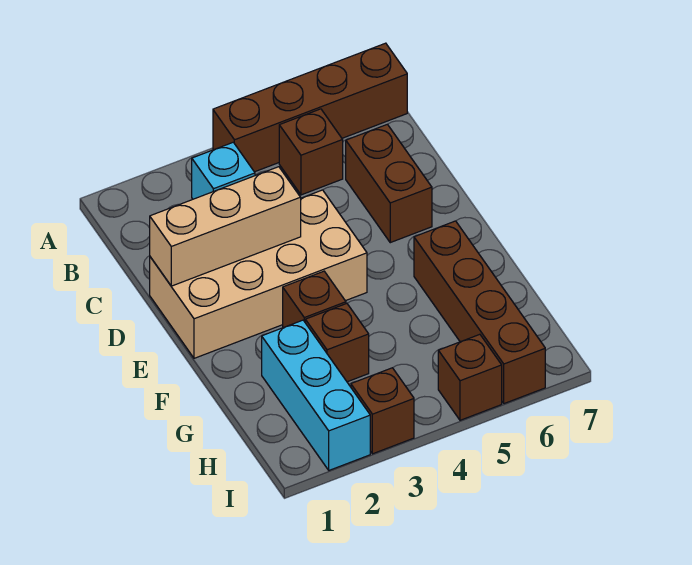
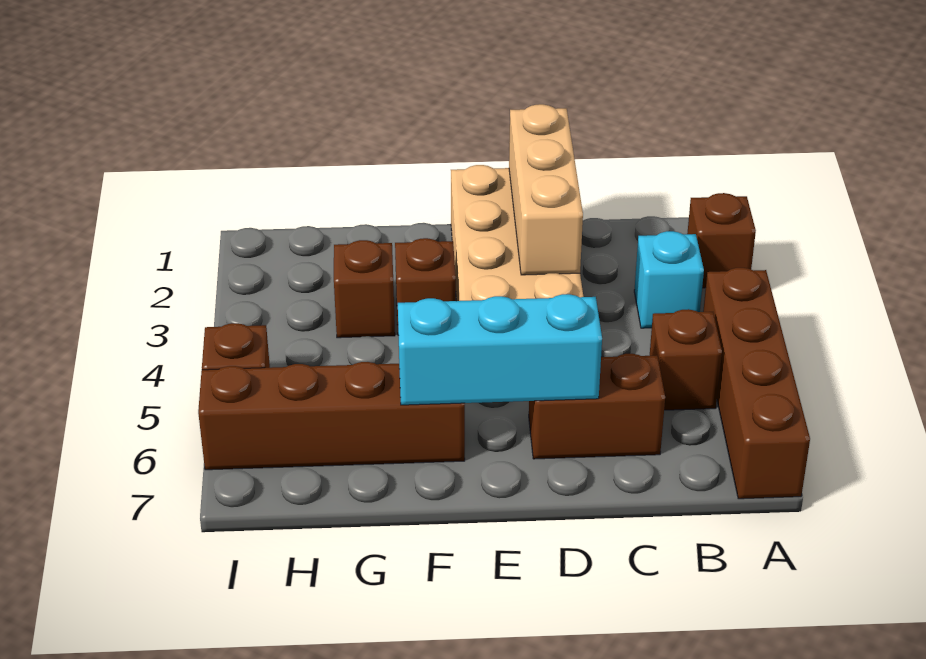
cyan 1x3 brick [262,320,370,470] -> cyan 1x3 brick moved to [398,294,602,405]
brown 1x1 brick [351,368,414,454] -> brown 1x1 brick moved to [687,193,756,288]

